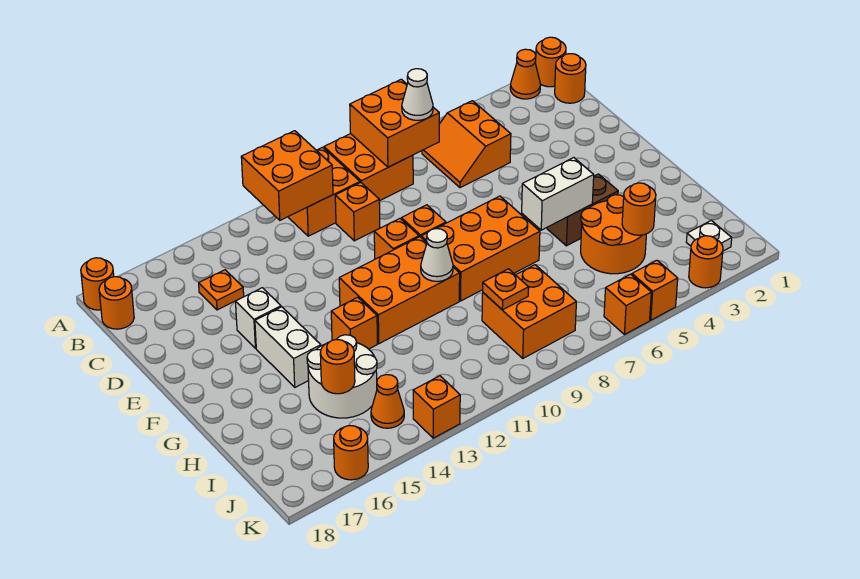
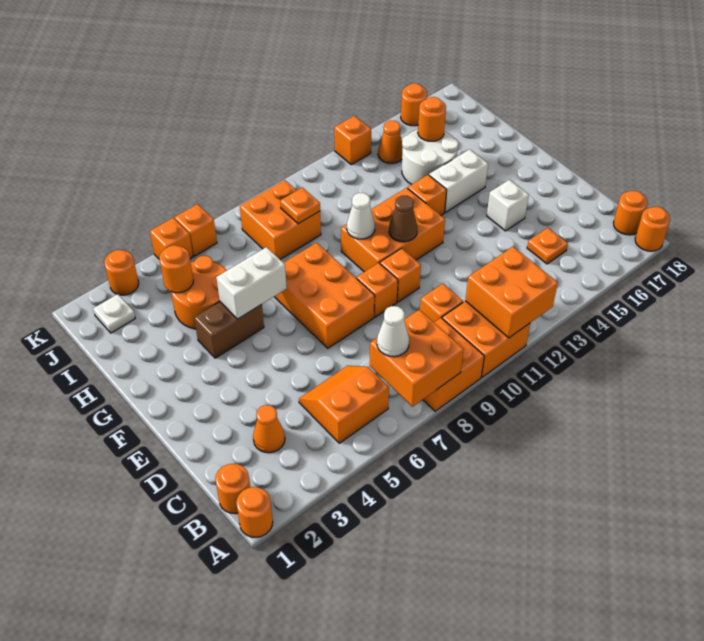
orange 1x1 cone [510,49,541,99] -> orange 1x1 cone moved to [253,405,285,453]
orange 2x2 slope [422,101,511,188] -> orange 2x2 slope turned to [299,366,389,443]
orange 2x3 brick [421,196,540,301] -> orange 2x3 brick turned to [274,243,375,348]
none -> brown 1x1 cone [389,196,417,242]
white 1x2 brick [255,307,321,387] -> white 1x2 brick turned to [429,149,488,212]

